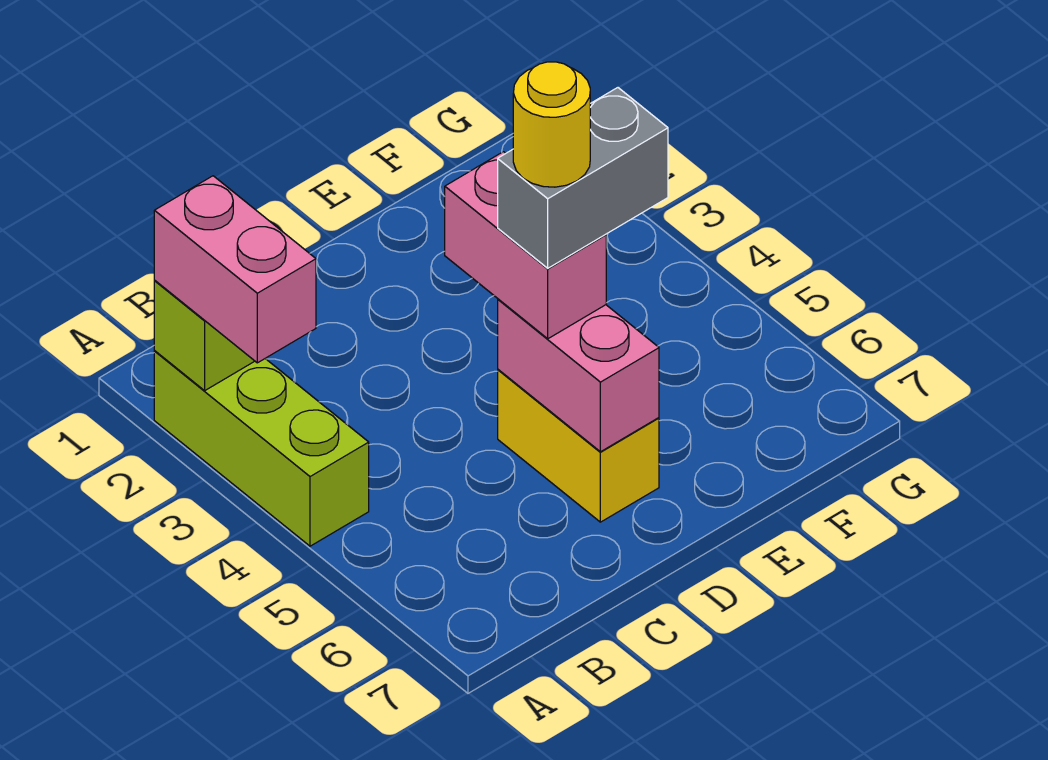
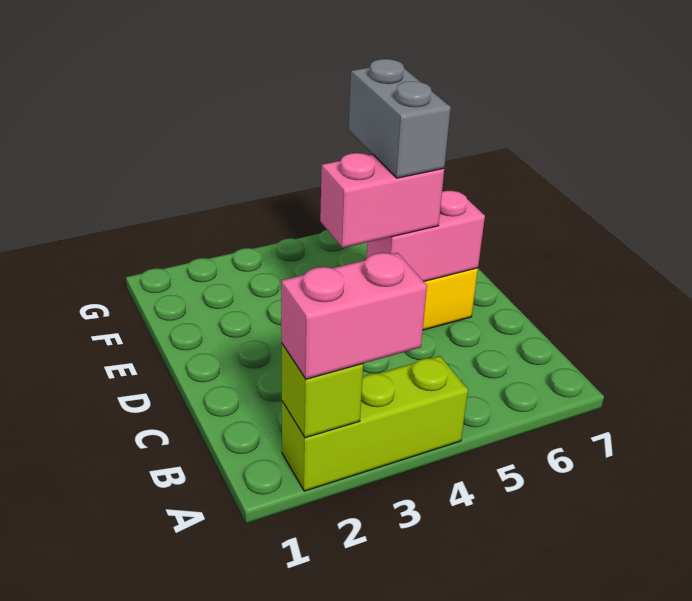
yellow 1x1 round brick [513,62,590,187] -> none

